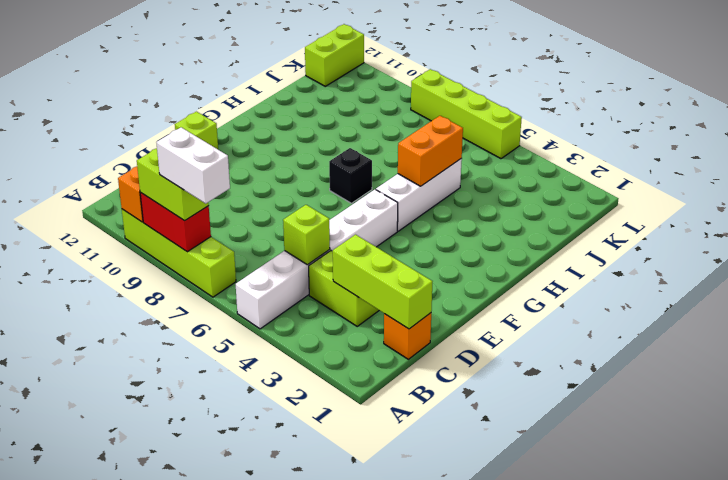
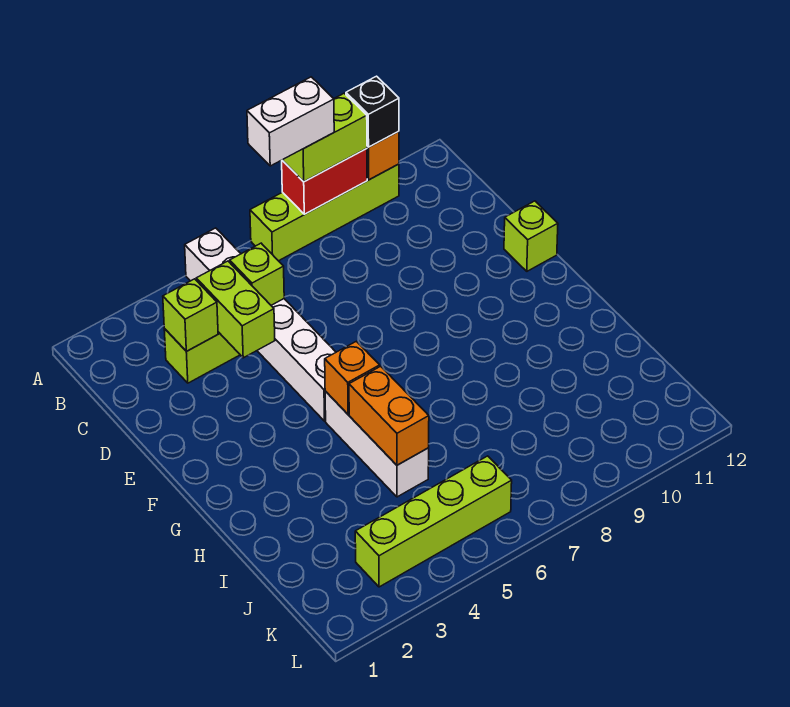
orange 1x1 brick [384,313,431,359] -> orange 1x1 brick moved to [325,341,380,414]
lime 1x3 brick [333,235,433,329] -> lime 1x1 brick [163,279,218,351]
black 1x1 brick [329,148,372,203] -> black 1x1 brick moved to [346,76,399,147]
lime 1x2 brick [305,24,364,86] -> lime 1x2 brick moved to [196,261,275,358]
lime 1x4 brick [411,69,522,159] -> lime 1x4 brick moved to [355,456,512,587]

